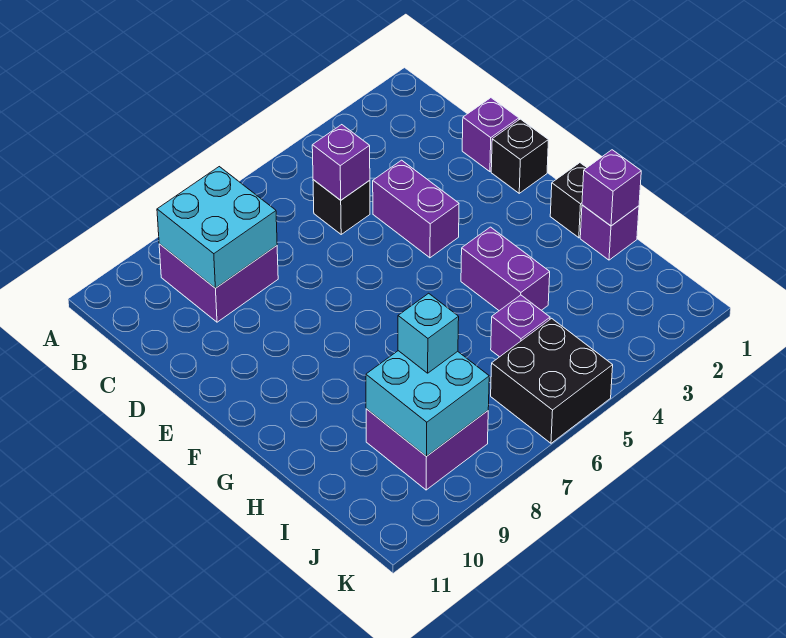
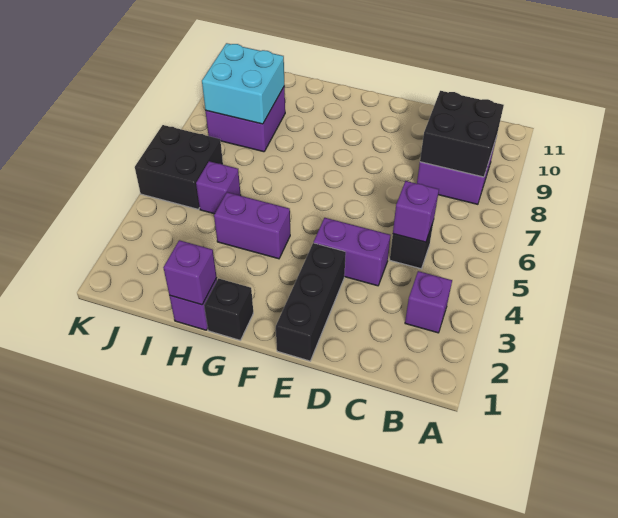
cyan 2x2 brick [157,167,277,288] -> black 2x2 brick [420,91,504,177]
purple 1x1 brick [462,98,519,172] -> purple 1x1 brick moved to [405,271,452,333]
black 1x1 brick [491,119,548,193] -> black 1x3 brick [276,243,346,361]
cyan 1x1 brick [398,293,459,373] -> none

